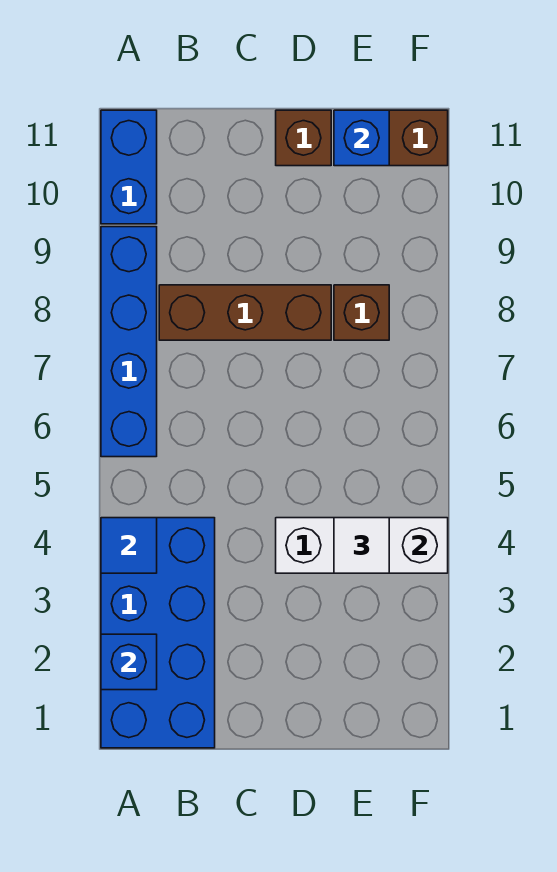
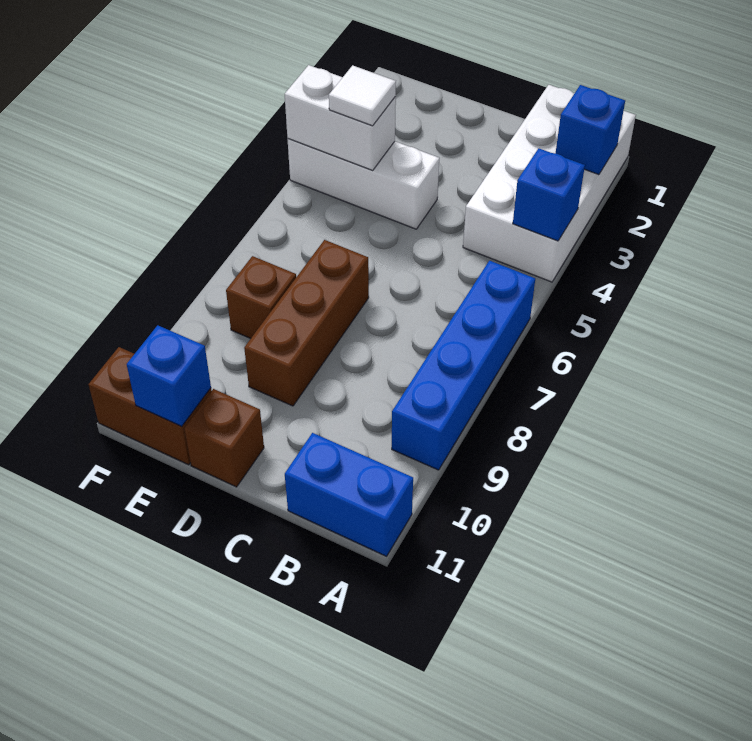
blue 2x4 brick [101,518,215,748] -> white 2x4 brick [463,85,636,282]
blue 1x1 tile [101,518,157,573] -> blue 1x1 brick [513,148,585,241]
blue 1x2 brick [101,110,157,224] -> blue 1x2 brick turned to [285,433,413,556]
brown 1x3 brick [159,285,331,340] -> brown 1x3 brick turned to [244,240,369,406]

